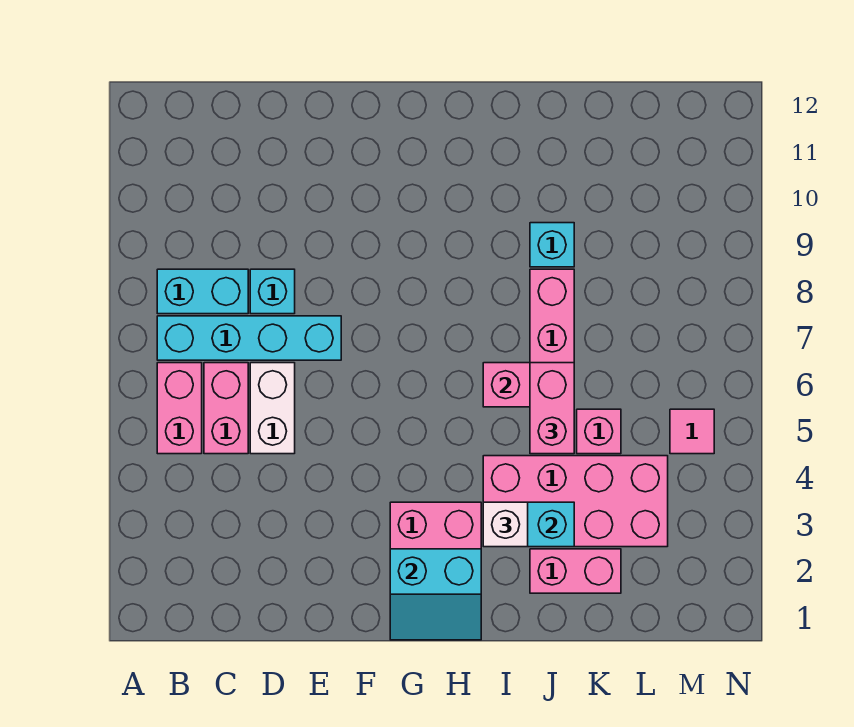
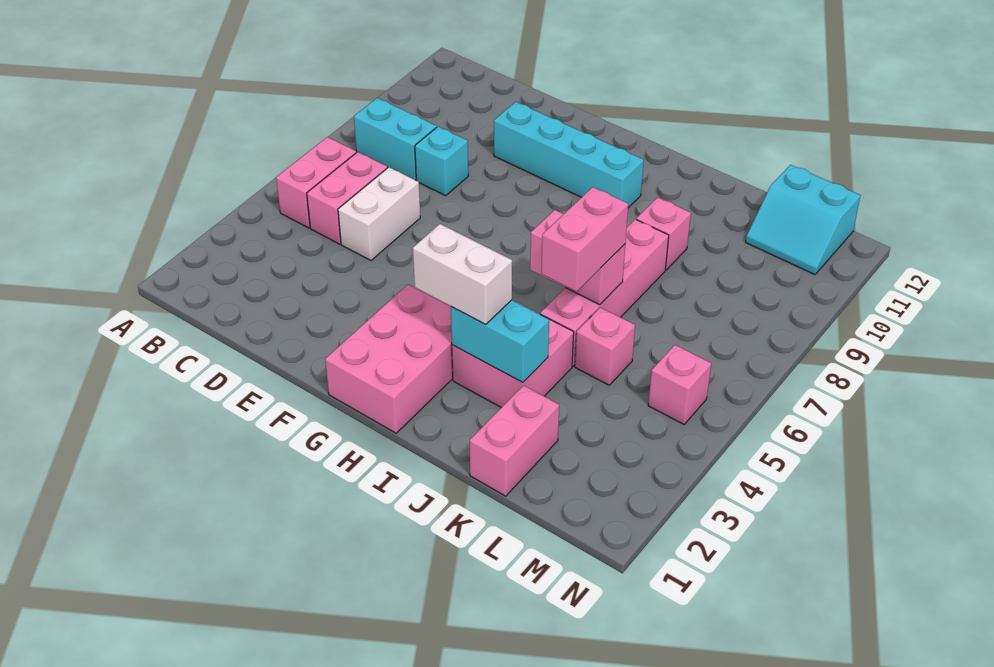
cyan 1x4 brick [157,316,341,360] -> cyan 1x4 brick moved to [494,102,644,208]
cyan 2x2 slope [390,549,481,640] -> cyan 2x2 slope moved to [746,165,860,275]
pink 2x4 brick [483,456,668,547] -> pink 2x2 brick [452,319,574,408]
white 1x1 brick [483,502,528,547] -> white 1x2 brick [413,224,512,324]
pink 1x2 brick [530,549,621,593] -> pink 1x2 brick turned to [470,386,559,496]
cyan 1x1 brick [530,223,574,267] -> pink 1x1 brick [636,197,691,270]
pink 1x1 tile [670,409,714,454] -> pink 1x1 brick [648,345,711,424]

